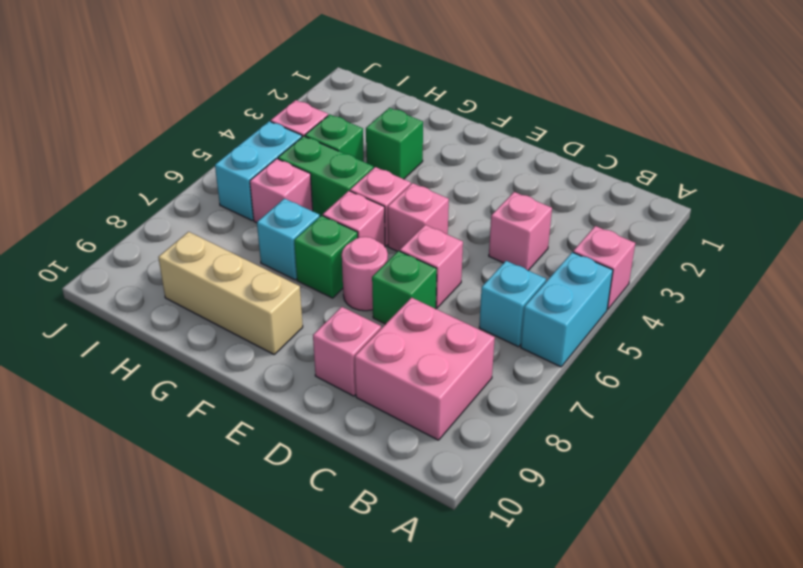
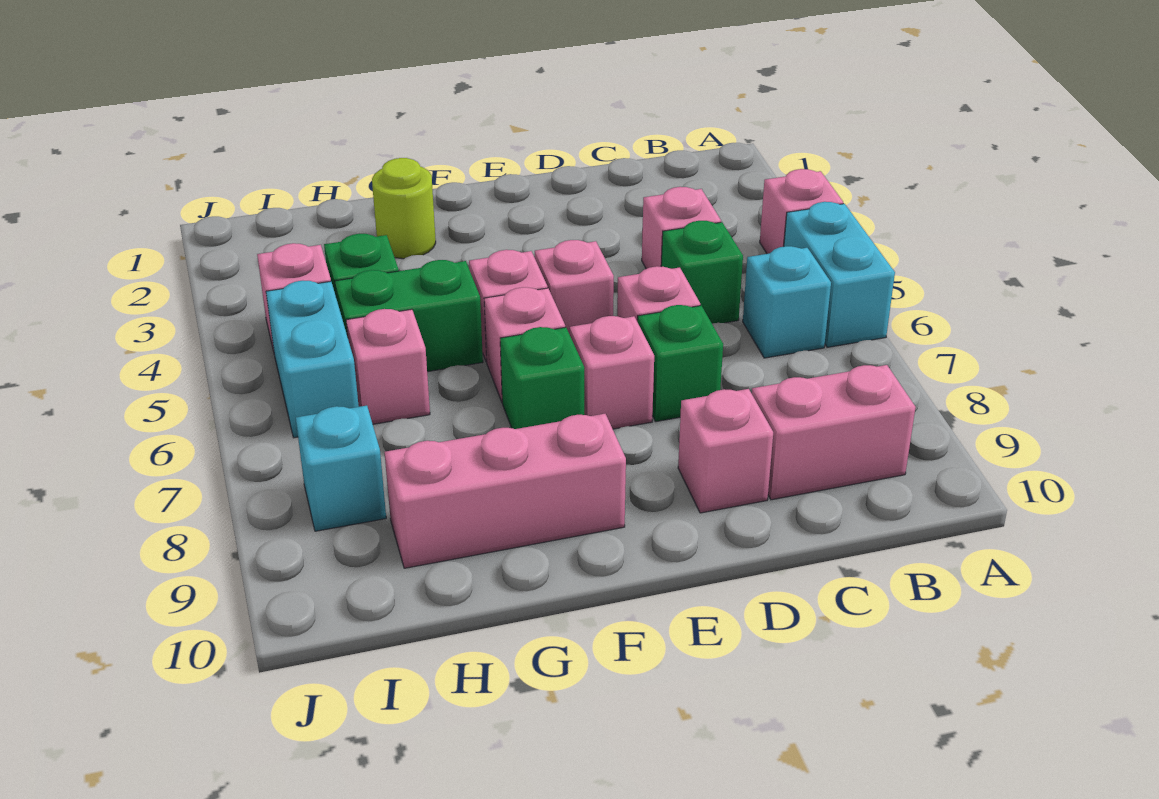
pink 2x2 brick [355,298,495,440] -> pink 1x2 brick [752,365,916,500]
pink 1x1 round brick [342,237,388,311] -> pink 1x1 brick [570,316,654,429]
tan 1x3 brick [158,232,303,354] -> pink 1x3 brick [385,414,626,568]
none -> lime 1x1 round brick [372,158,436,259]
green 1x1 brick [366,108,423,179] -> green 1x1 brick moved to [661,221,743,324]
cyan 1x1 brick [257,199,320,280] -> cyan 1x1 brick moved to [296,406,386,531]

